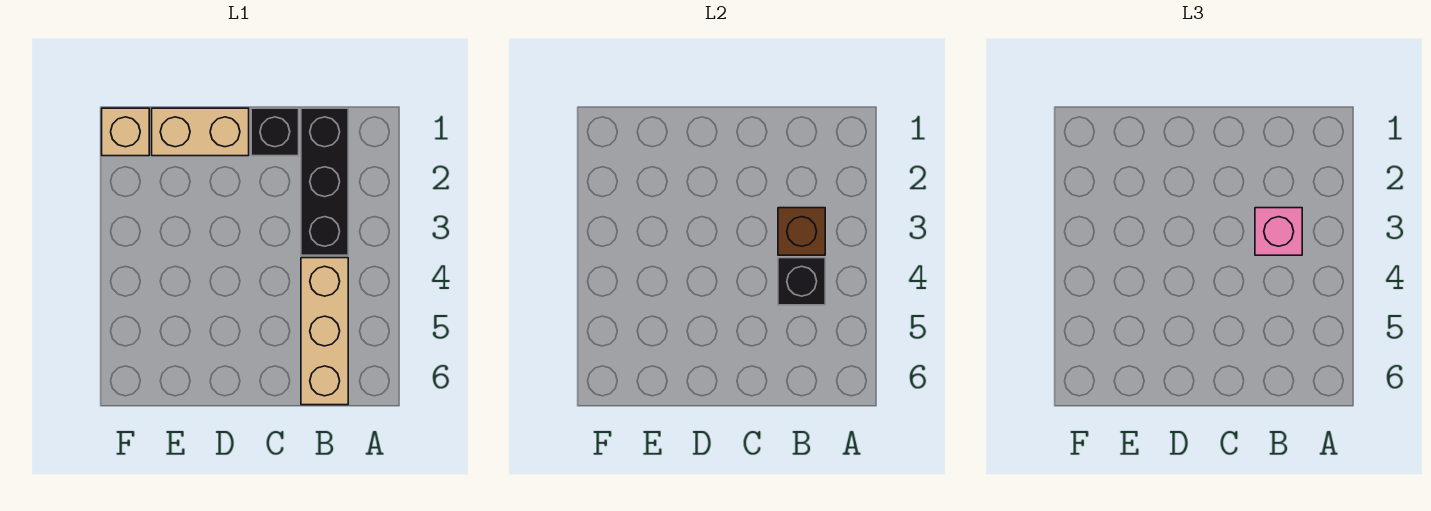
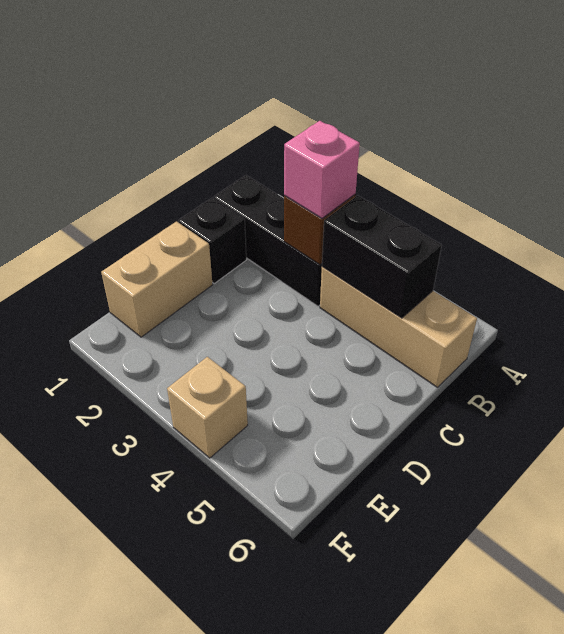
black 1x1 brick [778,258,825,305] -> black 1x2 brick [322,196,442,318]
tan 1x1 brick [102,108,149,156] -> tan 1x1 brick moved to [167,357,248,458]

